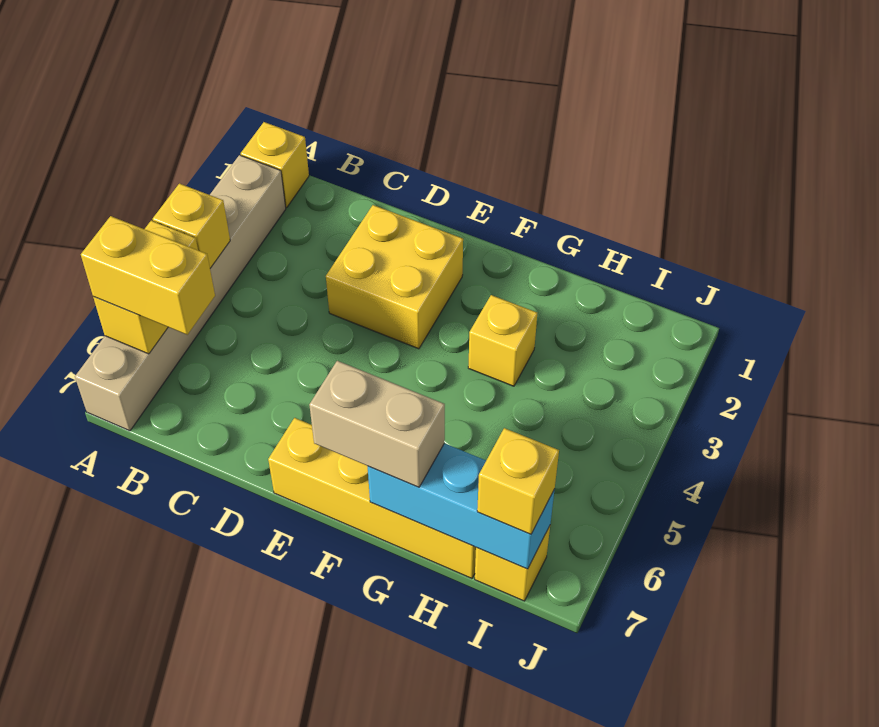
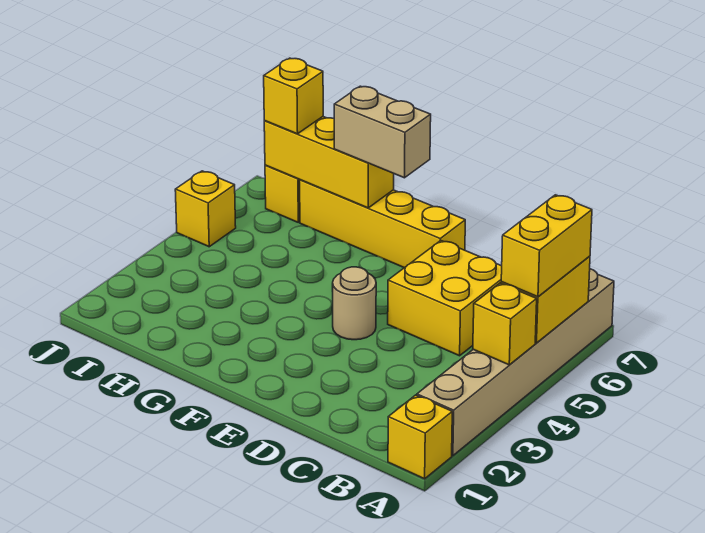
yellow 1x2 brick [81,216,215,335] -> yellow 1x2 brick turned to [501,195,592,297]
yellow 2x2 brick [326,205,463,349] -> yellow 2x2 brick moved to [388,240,502,356]
none -> tan 1x1 round brick [332,267,376,340]
yellow 1x1 brick [468,295,537,386] -> yellow 1x1 brick moved to [175,171,236,247]
cyan 1x3 brick [368,443,555,569] -> yellow 1x3 brick [264,117,394,208]

